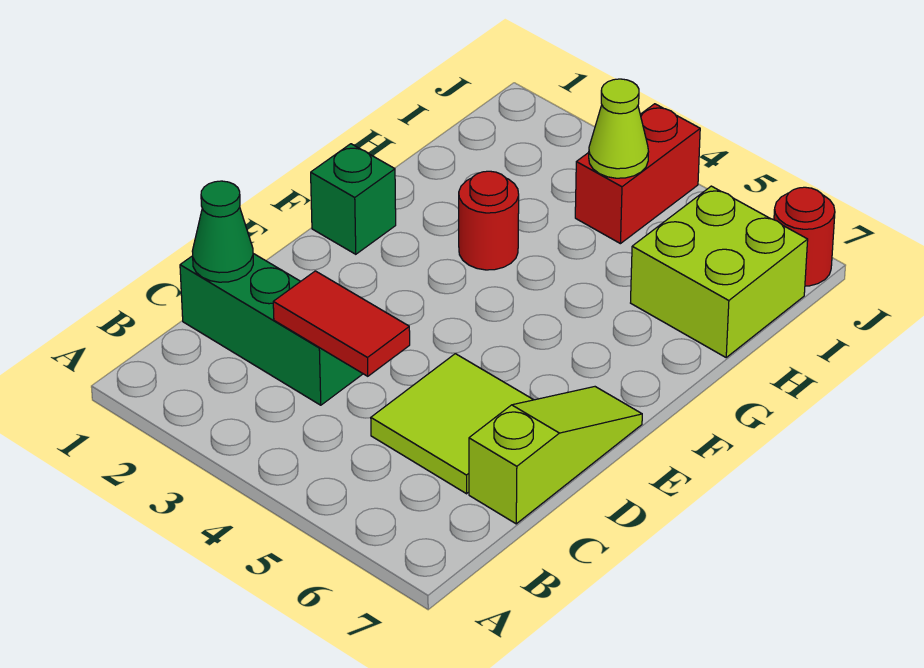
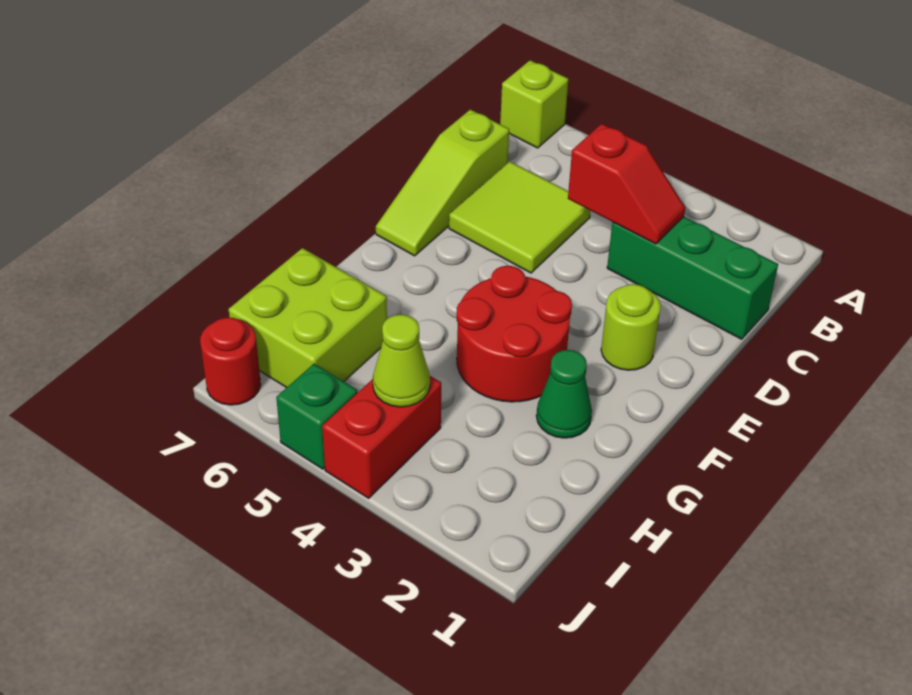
none -> lime 1x1 brick [500,60,568,148]
green 1x1 cone [192,181,253,282] -> green 1x1 cone moved to [536,350,592,438]
red 1x2 tile [273,271,410,376] -> red 1x2 slope [568,124,685,244]
none -> lime 1x1 round brick [601,284,661,370]
green 1x1 brick [311,144,396,254] -> green 1x1 brick moved to [276,364,357,469]
red 1x1 round brick [459,171,519,270] -> red 2x2 round brick [457,266,572,402]

